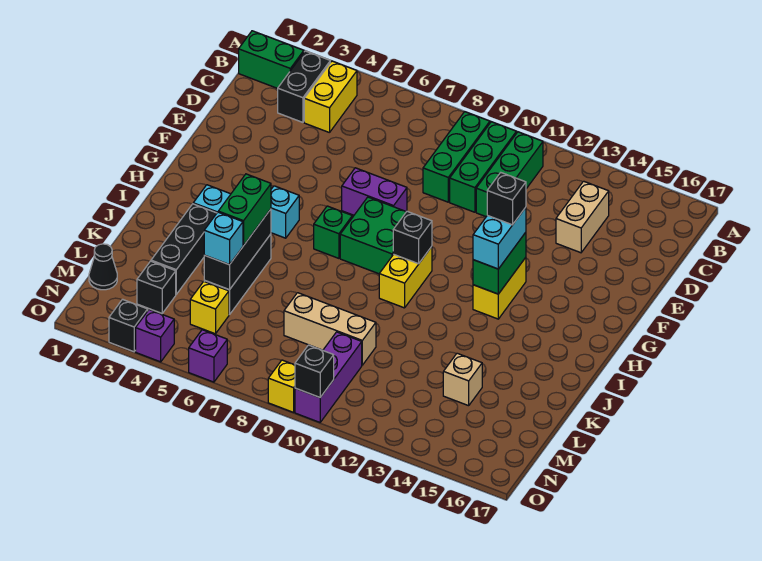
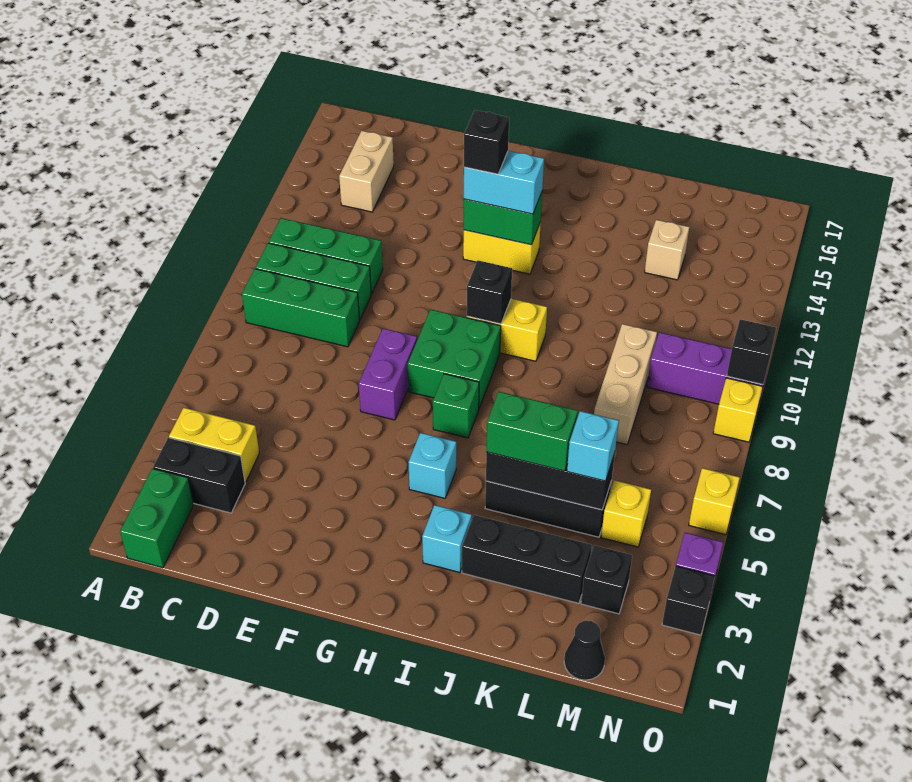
tan 1x2 brick [556,181,609,253] -> tan 1x2 brick turned to [339,131,394,212]
purple 1x1 brick [189,330,227,382] -> yellow 1x1 brick [689,468,740,535]

